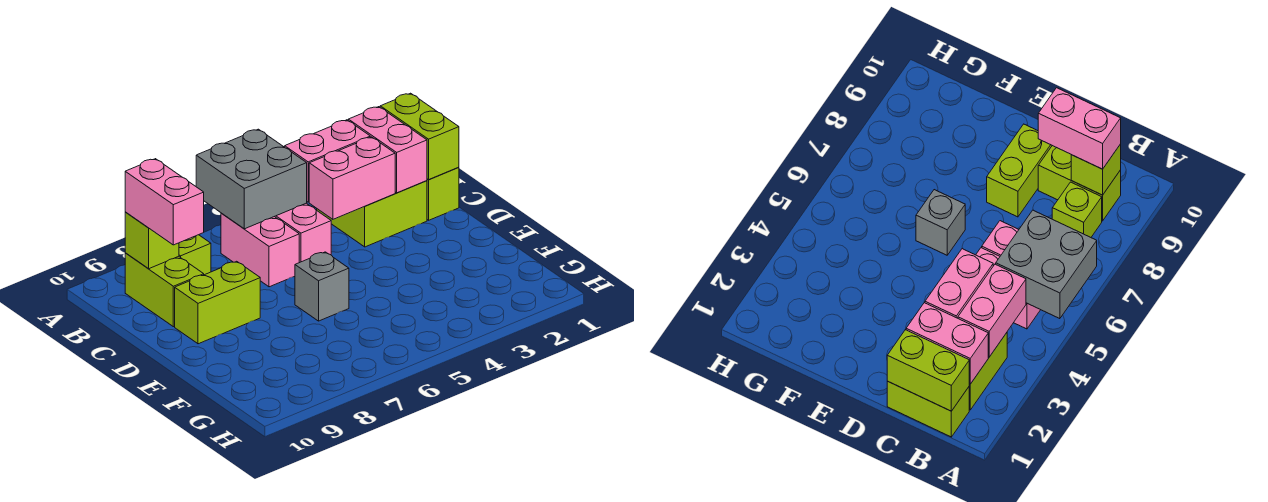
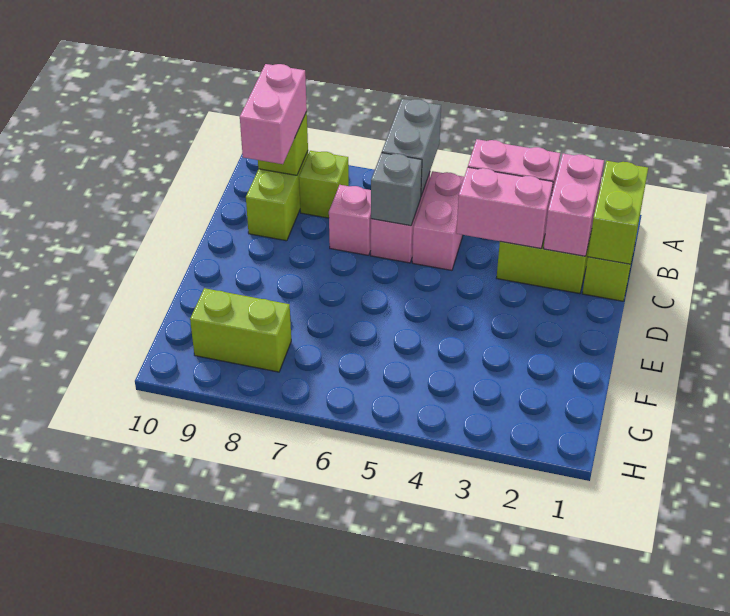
grey 2x2 brick [196,129,307,229] -> grey 1x2 brick [382,99,441,196]
none -> pink 1x1 brick [329,185,371,255]
lime 1x2 brick [175,261,260,344] -> lime 1x2 brick moved to [190,288,291,372]
grey 1x1 brick [295,252,349,321] -> grey 1x1 brick moved to [371,153,422,226]

